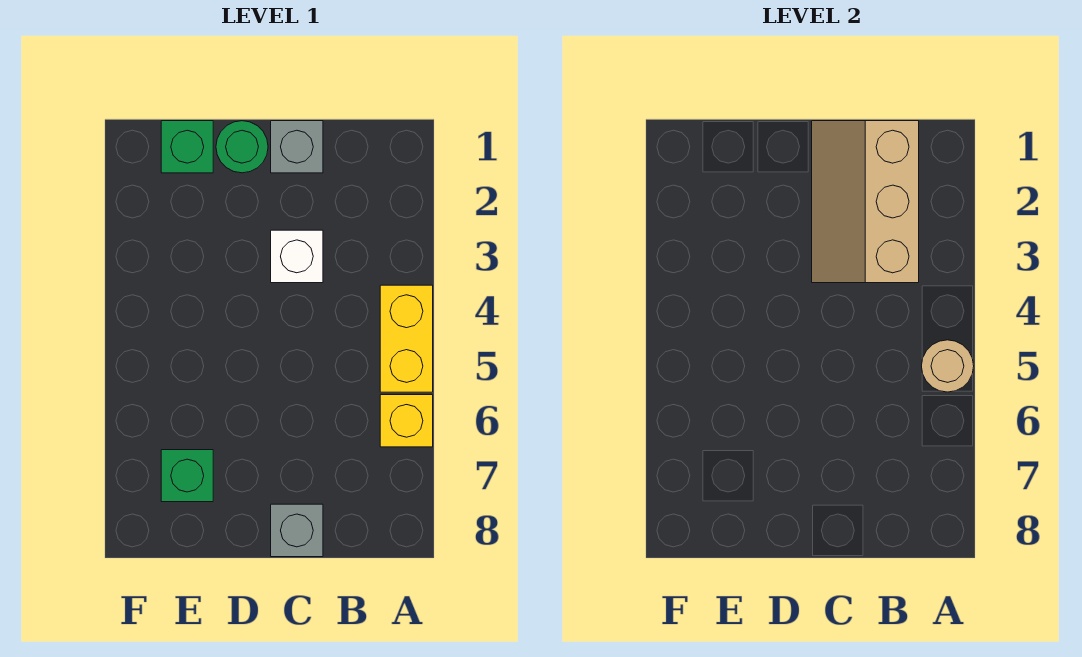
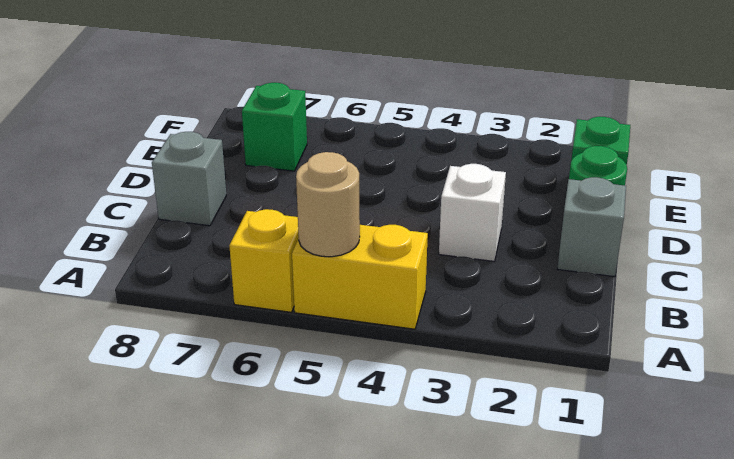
tan 2x3 slope [812,121,919,283] -> none

